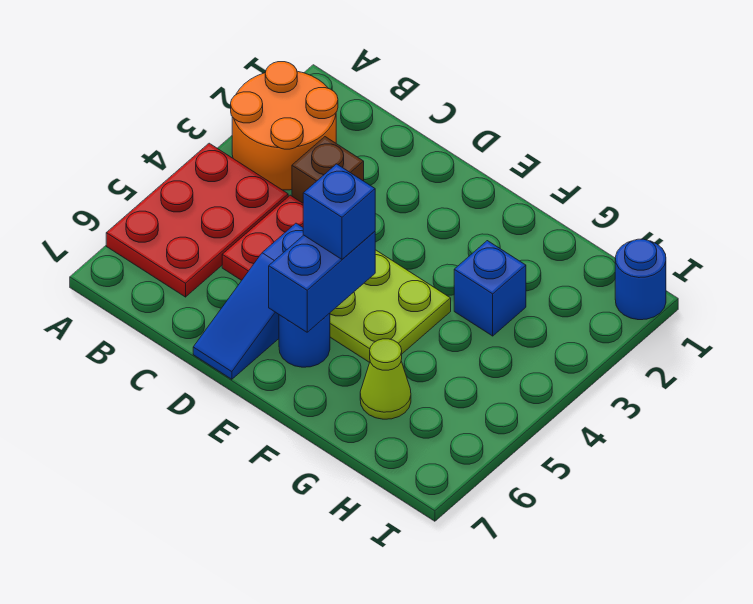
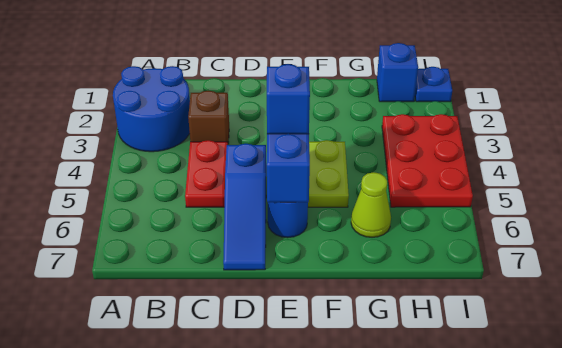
orange 2x2 round brick [231,62,338,190] -> blue 2x2 round brick [113,66,190,152]
red 2x3 plate [106,143,288,297] -> red 2x3 plate moved to [382,114,473,207]
blue 1x1 brick [454,241,526,336] -> blue 1x1 brick moved to [377,43,418,102]
blue 1x1 round brick [615,239,666,320] -> blue 1x1 plate [415,67,452,102]

